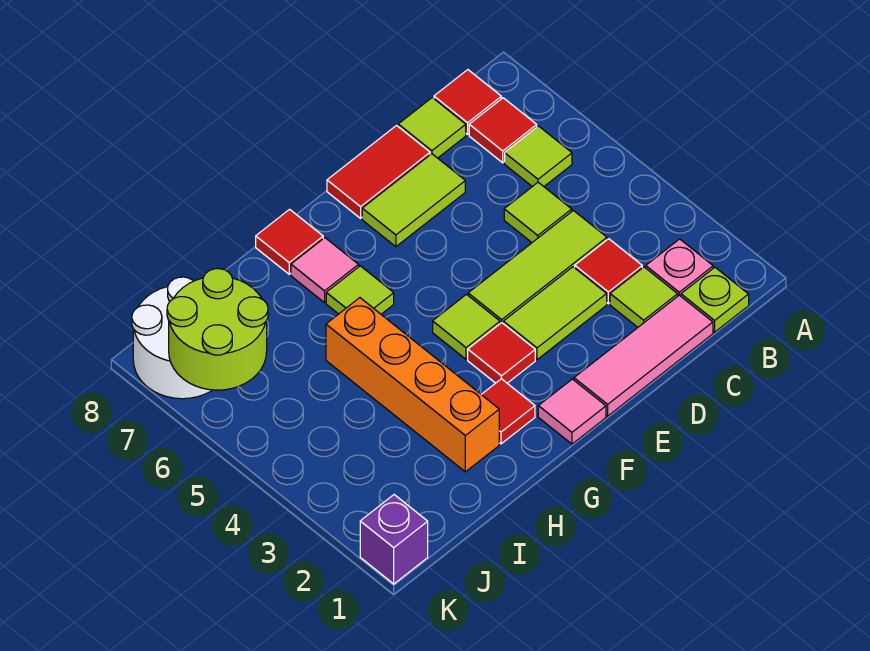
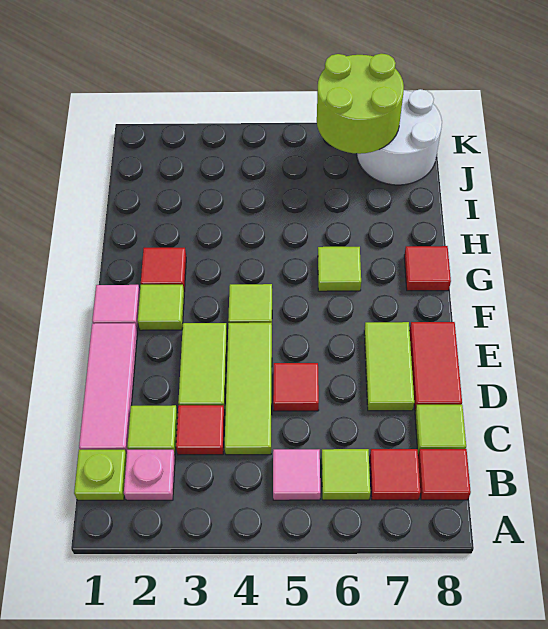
lime 1x1 tile [504,182,572,242] -> lime 1x1 tile moved to [138,285,184,330]
red 1x1 tile [468,323,535,383] -> red 1x1 tile moved to [273,363,319,411]
pink 1x1 tile [291,238,359,303] -> pink 1x1 tile moved to [273,449,320,500]
orange 1x4 brick [326,298,499,472] -> none
purple 1x1 brick [360,495,428,584] -> none

